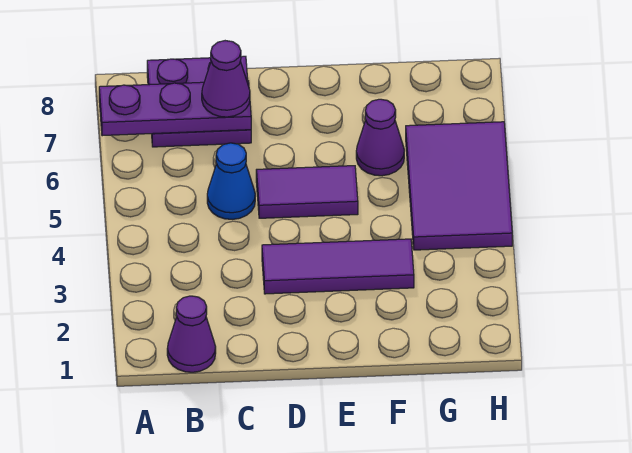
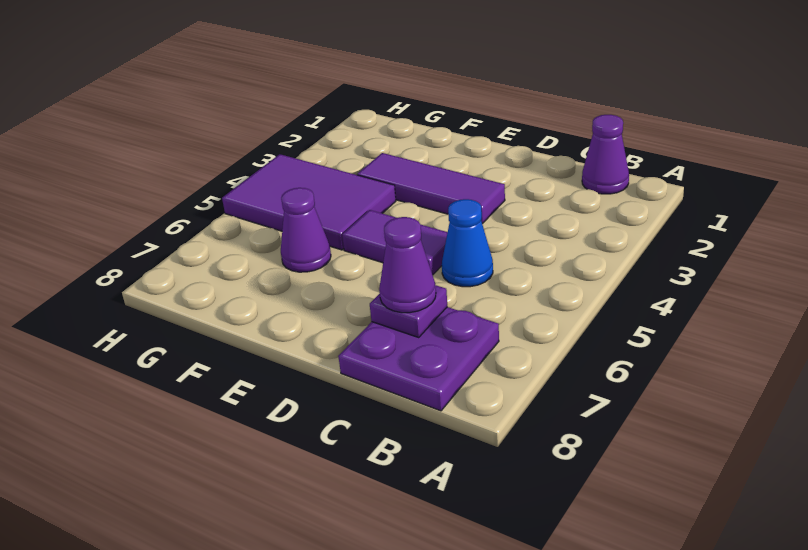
purple 1x3 plate [99,81,251,136] -> purple 1x1 plate [370,285,447,337]
purple 2x3 tile [406,122,512,250] -> purple 2x3 tile turned to [222,154,396,250]

